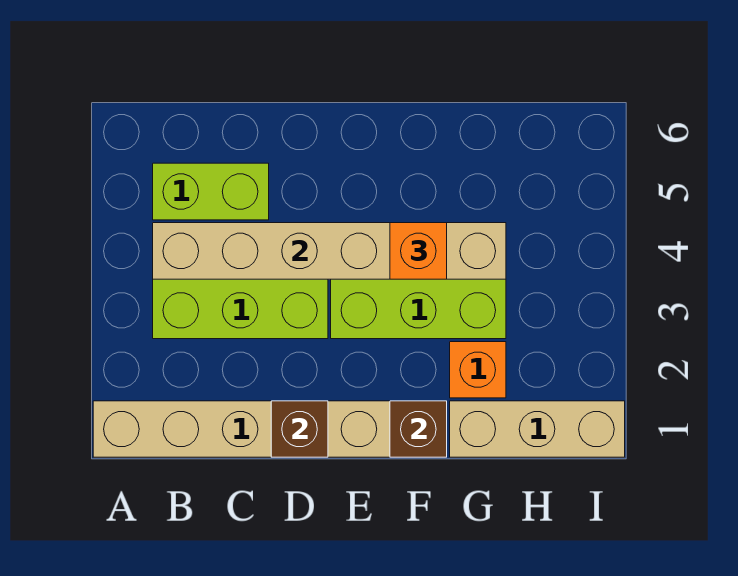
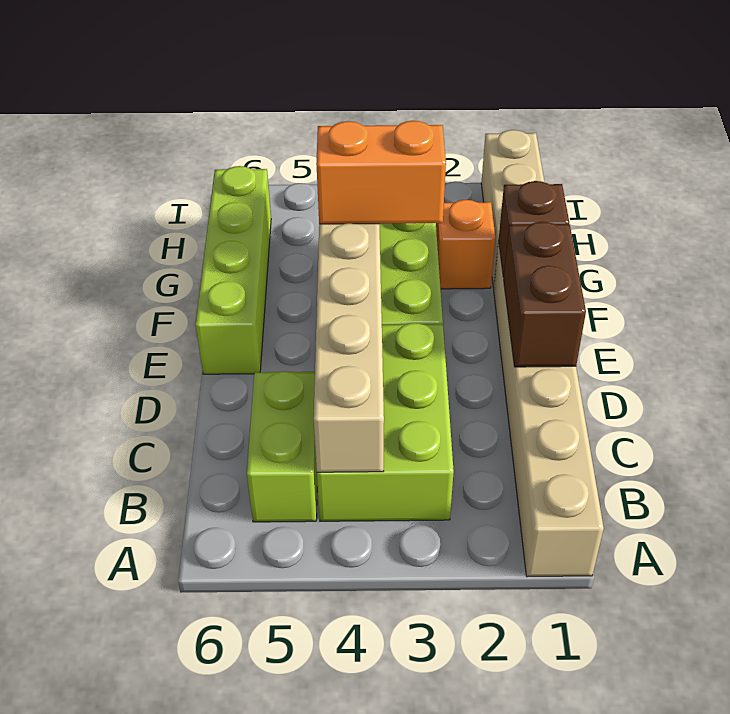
brown 1x1 brick [271,401,328,457] -> brown 1x2 brick [504,222,586,367]
none -> lime 1x4 brick [195,166,271,374]
orange 1x1 brick [390,223,447,279] -> orange 1x2 brick [316,121,446,224]

